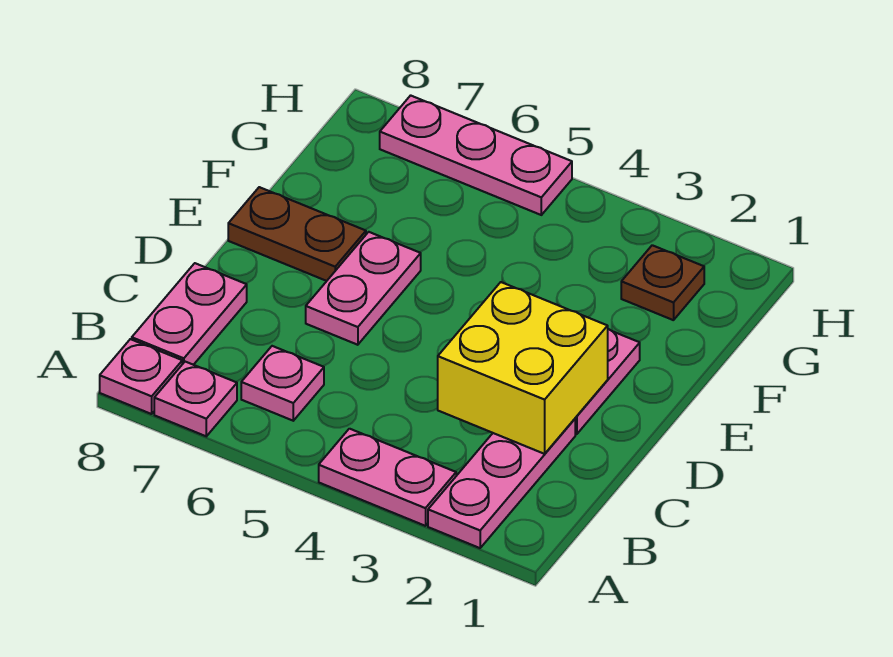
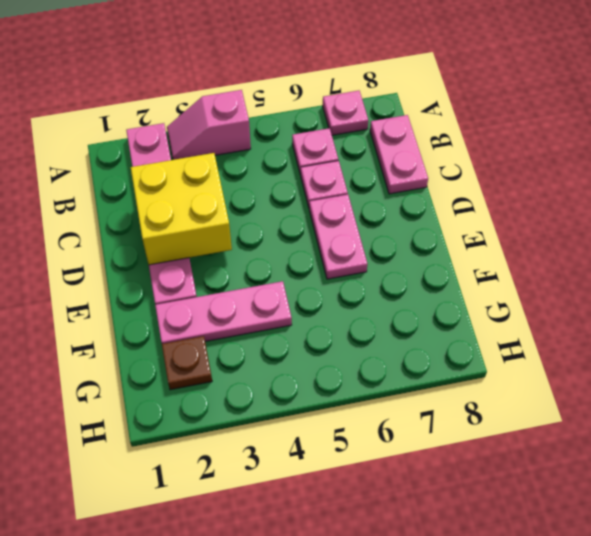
pink 1x2 plate [319,429,456,526] -> pink 1x2 slope [167,90,251,160]
pink 1x1 plate [100,339,182,414] -> pink 1x1 plate moved to [300,161,348,207]
brown 1x2 plate [228,187,366,281] -> none
pink 1x3 plate [380,95,572,215] -> pink 1x3 plate moved to [155,281,292,344]

